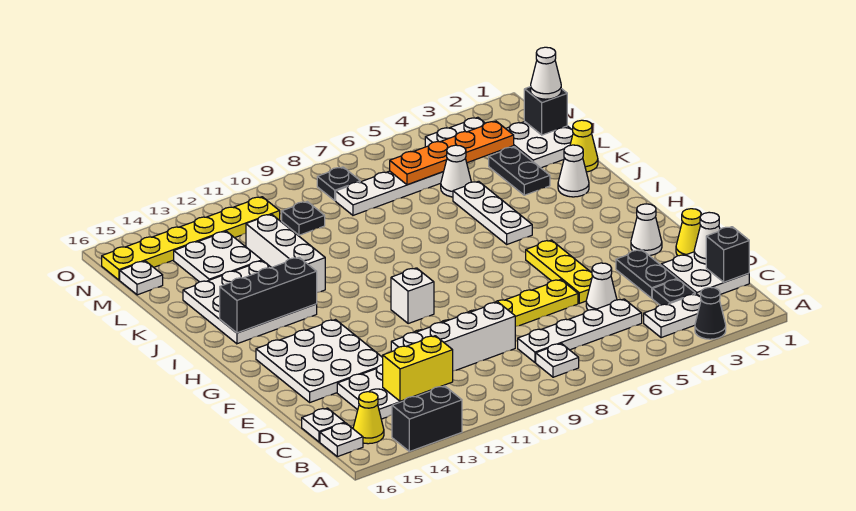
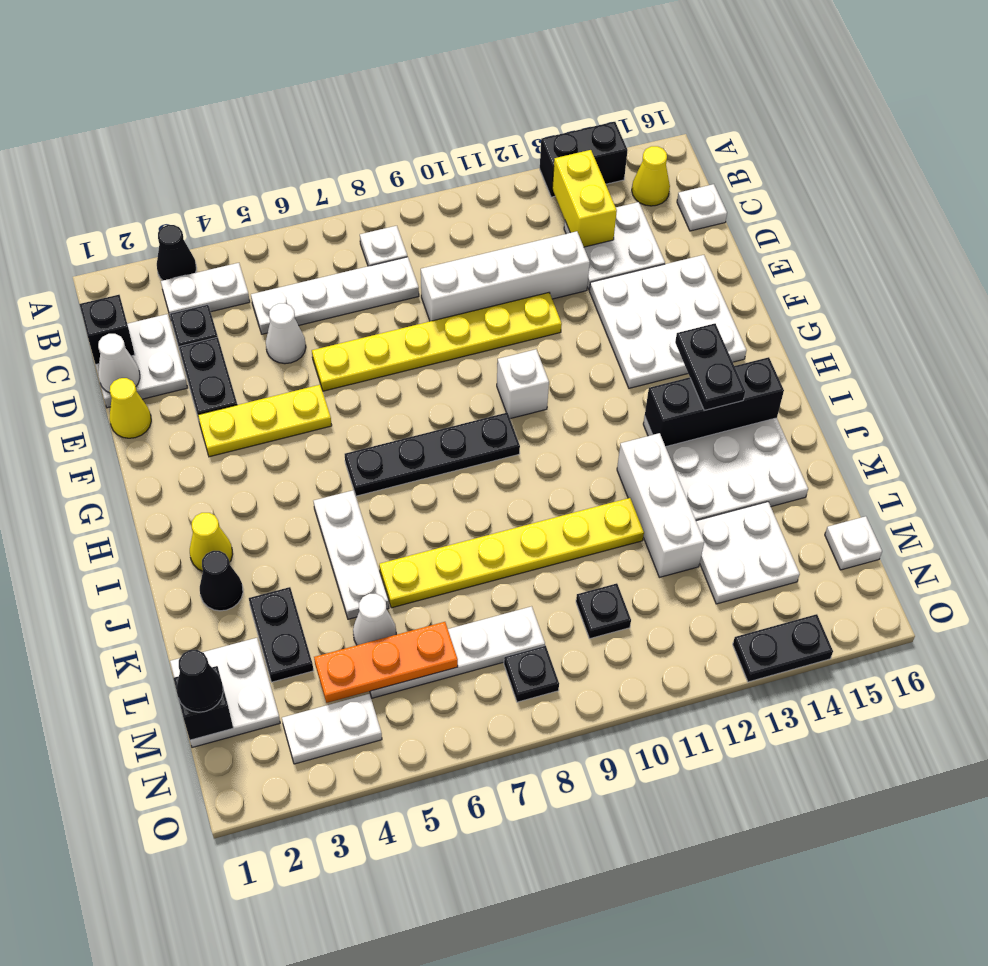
white 1x1 plate [320,423,363,457] -> none
yellow 1x2 brick [383,336,453,401] -> yellow 1x2 brick turned to [552,150,617,247]
yellow 1x3 plate [526,240,593,303] -> yellow 1x3 plate turned to [198,385,332,457]
white 1x1 cone [631,204,662,256] -> none
none -> black 1x4 plate [345,413,520,496]
none -> black 1x2 plate [675,324,745,411]
white 1x1 cone [558,145,589,197] -> black 1x1 cone [200,551,243,611]
yellow 1x1 cone [570,120,598,172] -> yellow 1x1 cone moved to [190,513,233,571]
white 1x1 cone [531,47,561,99] -> black 1x1 cone [177,650,223,712]
orange 1x4 plate [390,121,514,185] -> orange 1x3 plate [314,622,458,703]
yellow 1x6 plate [102,197,280,280] -> yellow 1x6 plate moved to [379,498,644,608]
none -> black 1x2 plate [733,614,833,682]

